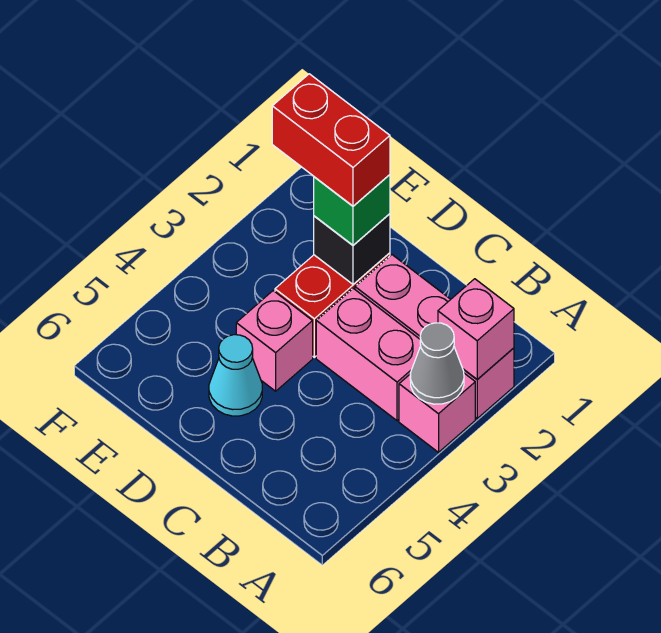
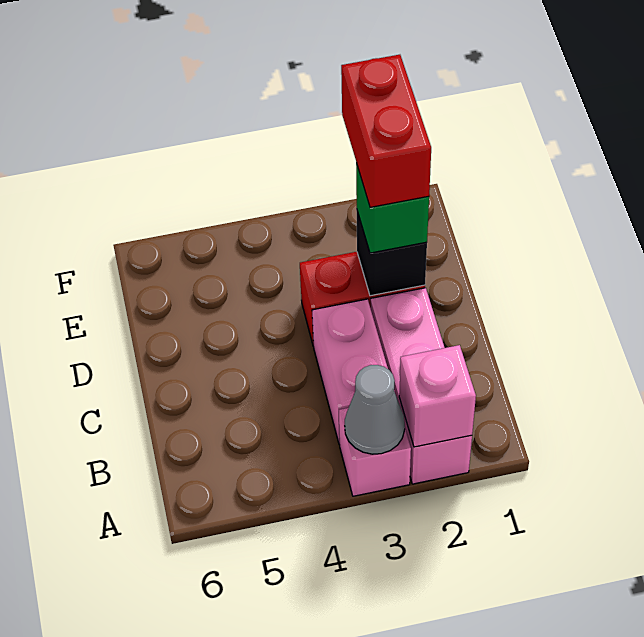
pink 1x1 brick [236,291,313,391] -> none
cyan 1x1 cone [209,335,262,416] -> none

